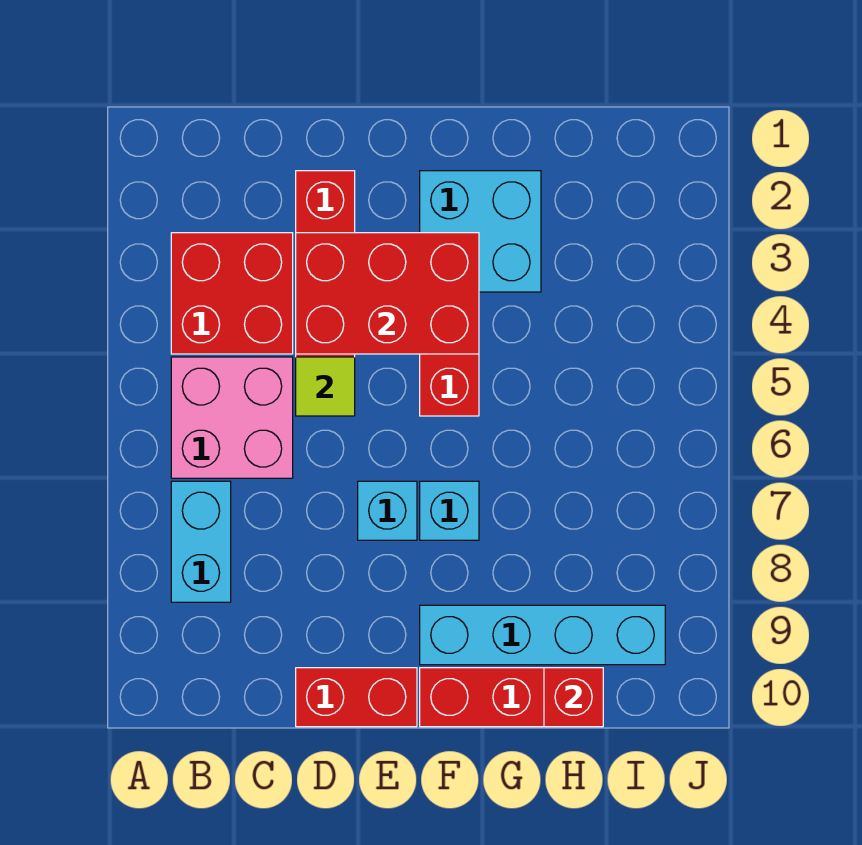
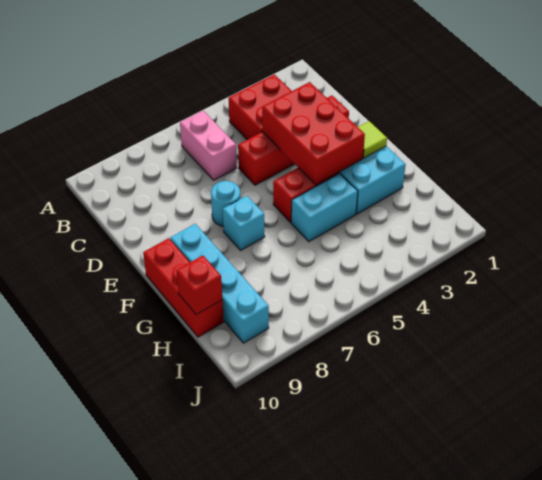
pink 2x2 brick [171,357,293,478] -> pink 1x2 brick [180,111,237,180]
cyan 1x2 brick [171,481,231,602] -> cyan 1x2 brick moved to [291,173,358,242]
lime 1x1 tile [296,357,355,416] -> lime 1x1 tile moved to [358,121,387,158]
red 1x2 brick [296,668,417,727] -> none
cyan 1x1 brick [358,481,417,540] -> cyan 1x1 round brick [211,181,241,226]

